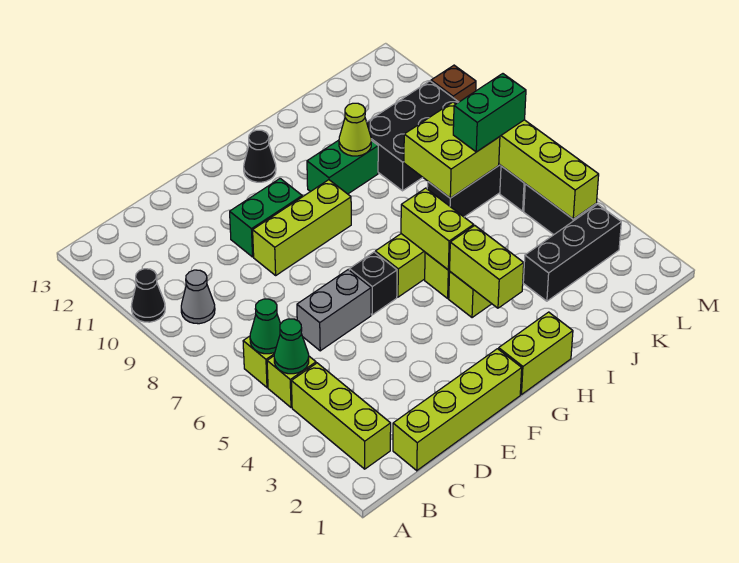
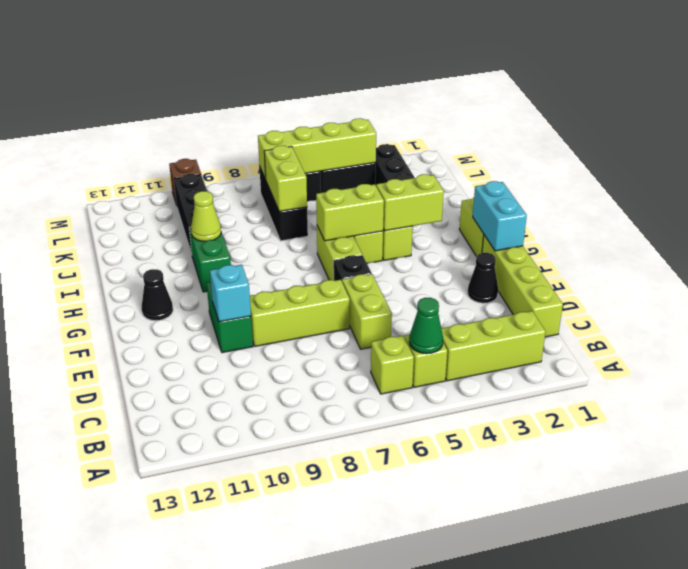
black 1x1 cone [131,269,165,322] -> black 1x1 cone moved to [468,253,498,303]
green 1x1 cone [250,299,280,354] -> none
grey 1x1 cone [181,270,215,324] -> none
grey 1x2 brick [297,270,371,351] -> lime 1x2 brick [342,274,392,349]
lime 1x3 brick [253,180,351,275] -> lime 1x3 brick turned to [250,280,350,346]
none -> cyan 1x1 brick [210,265,251,322]
none -> cyan 1x2 brick [473,181,527,251]
lime 2x2 brick [404,102,500,198] -> lime 1x2 brick [264,146,307,211]
black 2x3 brick [367,81,459,191] -> black 1x3 brick [174,174,207,254]
green 1x2 brick [453,74,526,152] -> none

